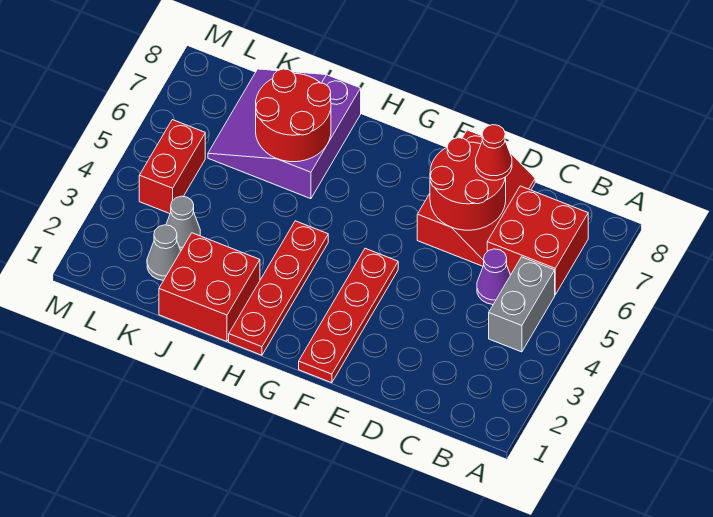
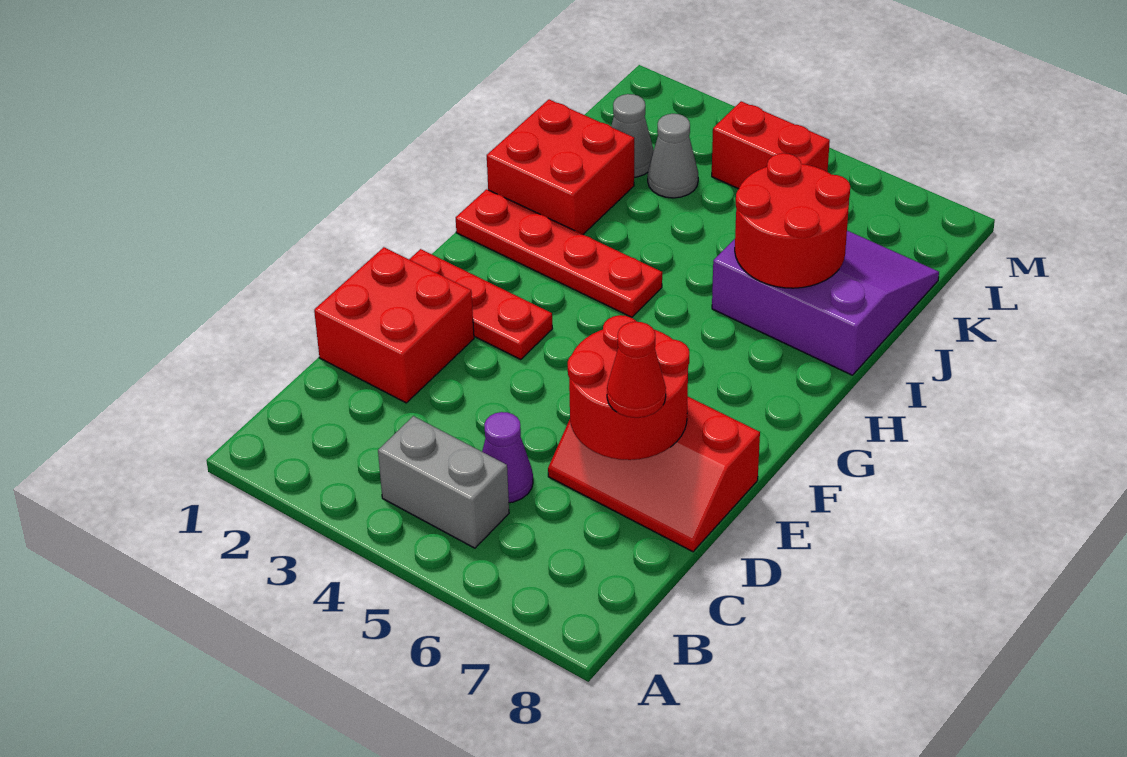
red 2x2 brick [487,186,588,295] -> red 2x2 brick moved to [314,247,474,403]
red 1x4 plate [299,248,398,383] -> red 1x3 plate [409,249,553,360]

